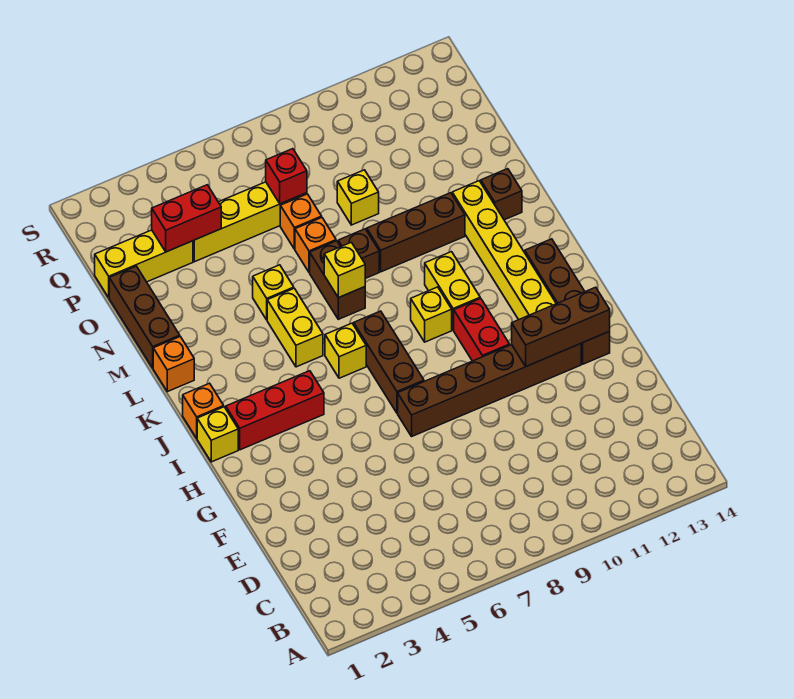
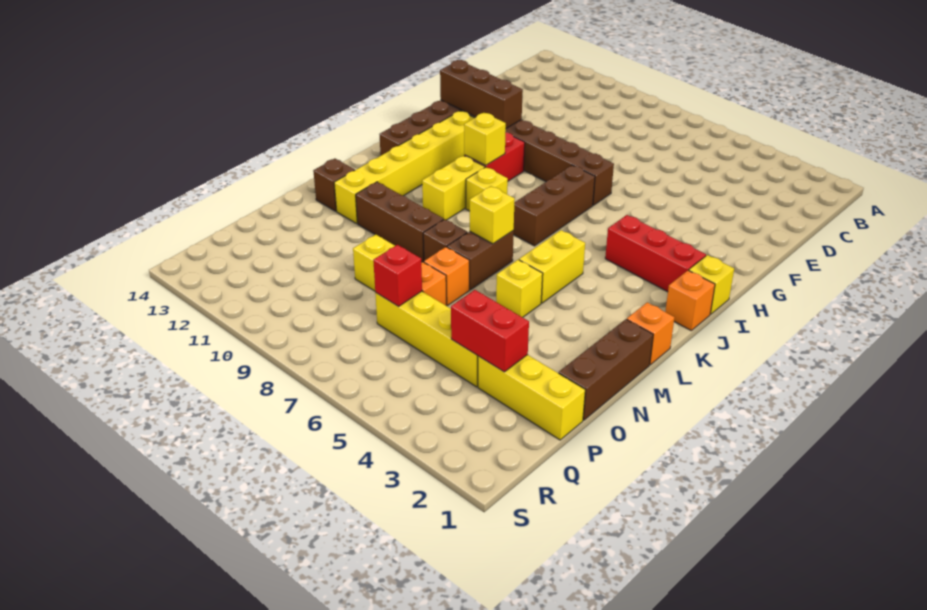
yellow 1x1 brick [325,323,366,378] -> yellow 1x1 brick moved to [464,113,506,165]

